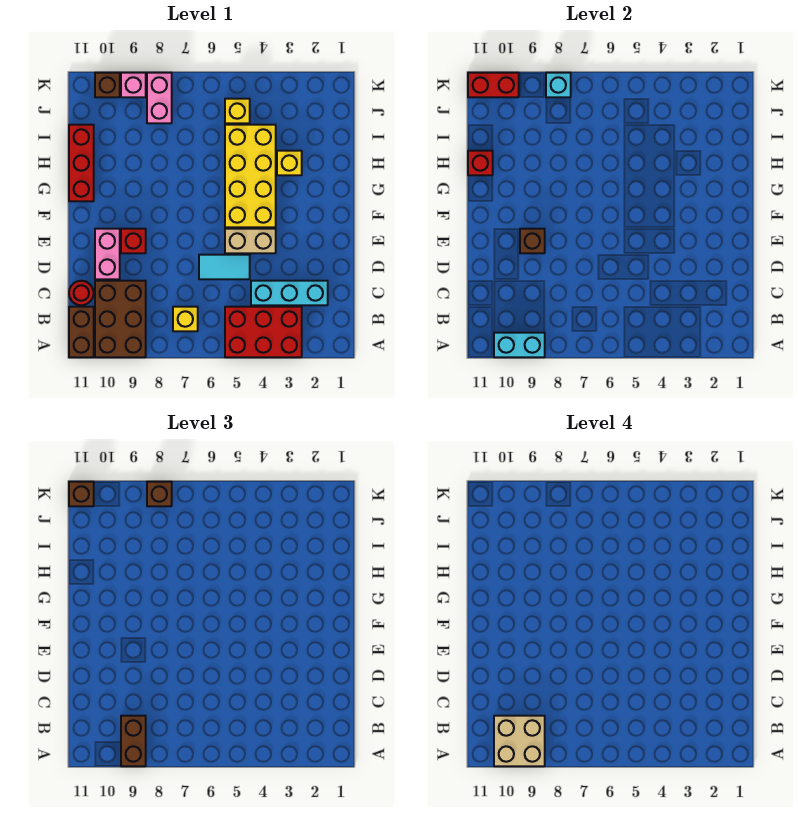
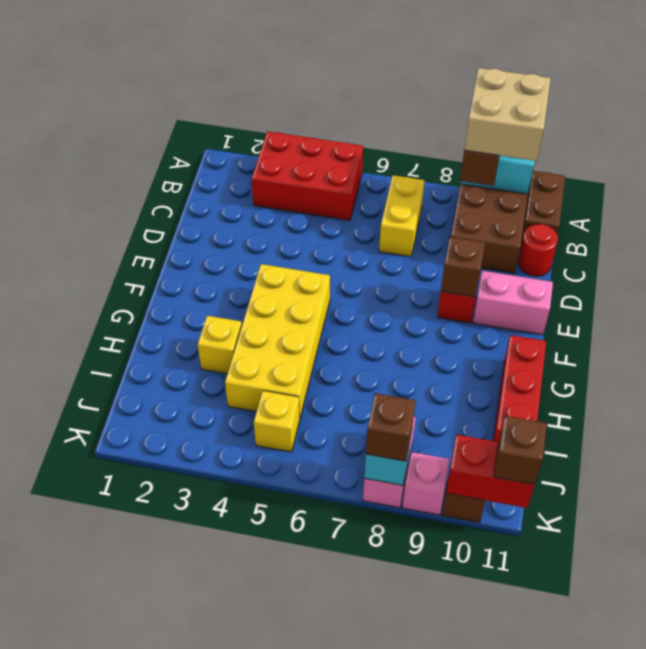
yellow 1x1 brick [173,307,198,331] -> yellow 1x2 brick [379,175,424,257]
cyan 1x3 brick [251,281,328,305] -> none
cyan 1x2 tile [199,255,250,279] -> none
pink 1x2 brick [95,229,120,279] -> pink 1x2 brick turned to [473,271,553,335]
tan 1x2 brick [225,229,276,253] -> none
red 1x1 brick [468,151,493,175] -> none

